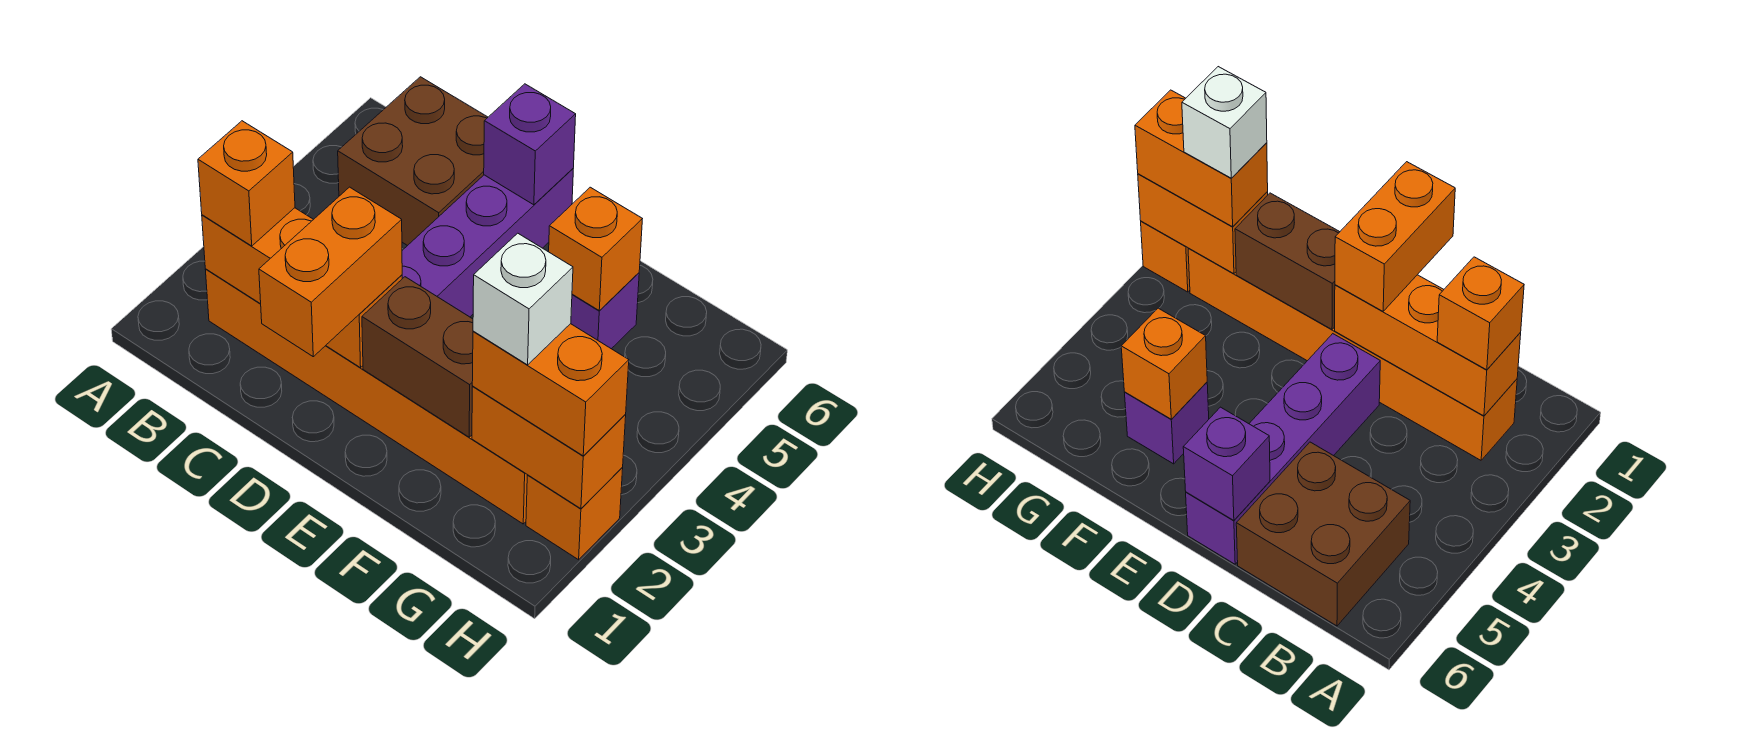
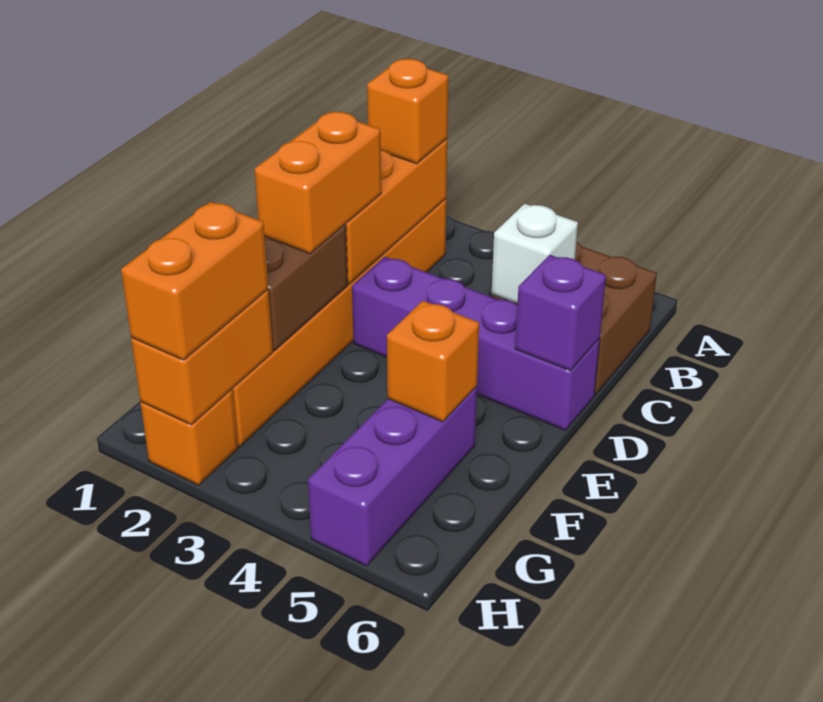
orange 1x2 brick [259,187,402,357] -> orange 1x2 brick turned to [255,112,381,254]
purple 1x1 brick [571,273,639,349] -> purple 1x3 brick [308,386,477,566]
white 1x1 brick [473,233,573,365] -> white 1x1 brick moved to [492,204,578,304]

